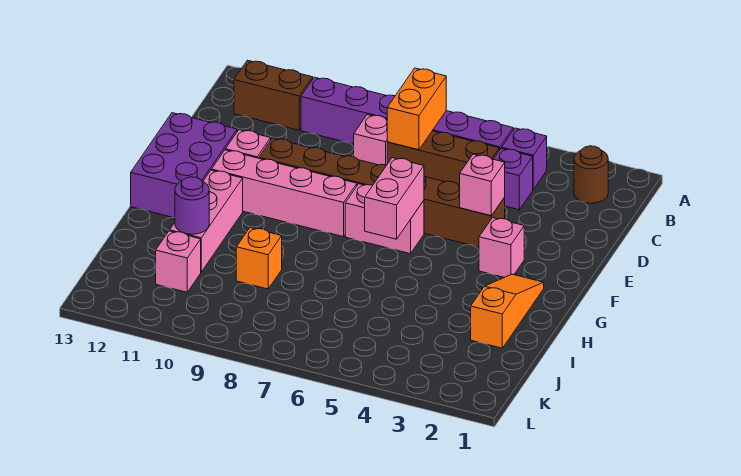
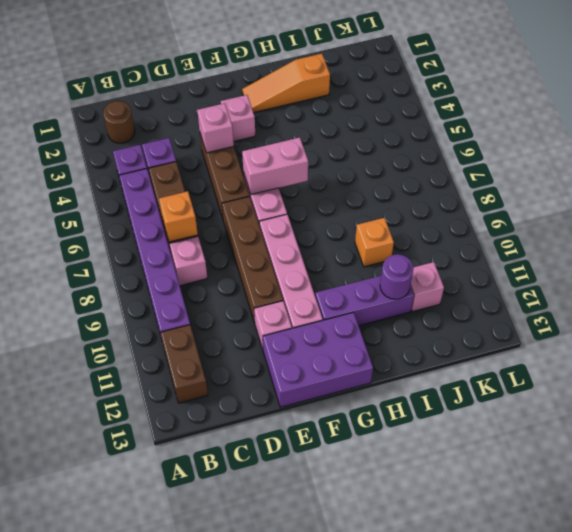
orange 1x2 brick [387,68,446,150] -> orange 1x1 brick [159,191,198,242]
pink 1x3 brick [170,170,243,272] -> purple 1x3 brick [315,276,414,326]

